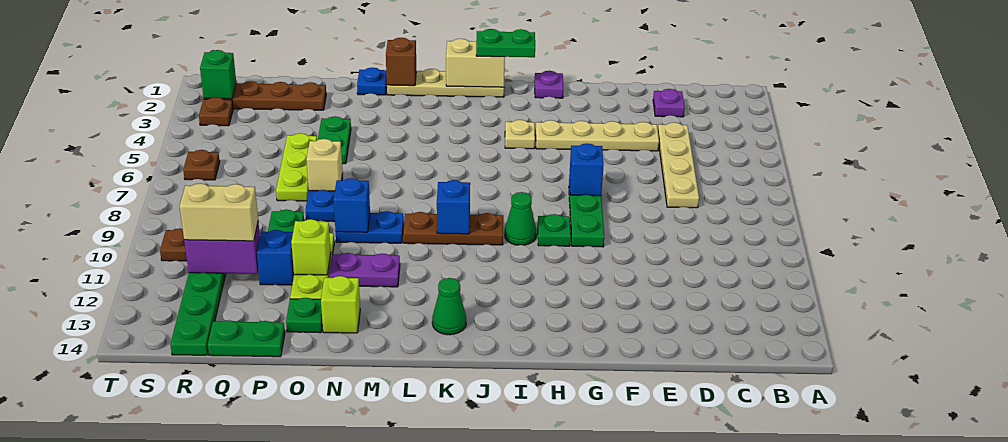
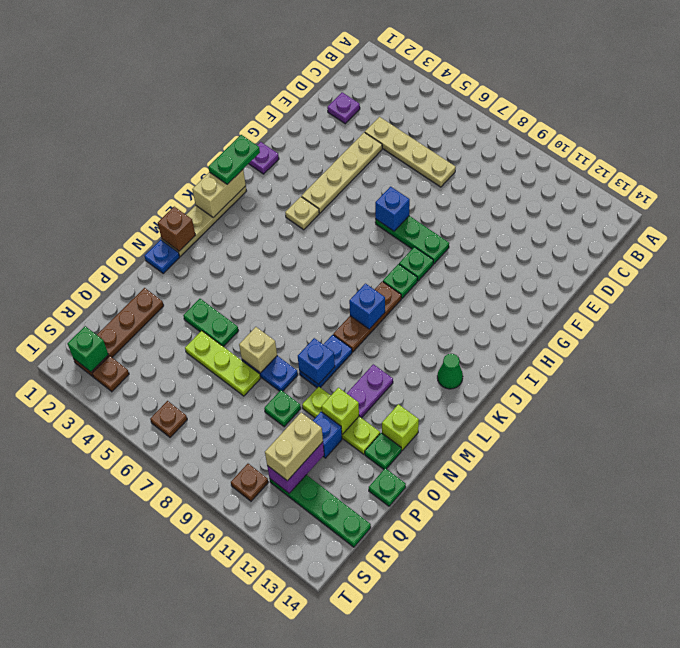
green 1x1 cone [505,192,536,245] -> green 1x1 plate [383,264,417,298]
green 1x2 plate [208,320,285,357] -> green 1x1 plate [369,468,406,506]

